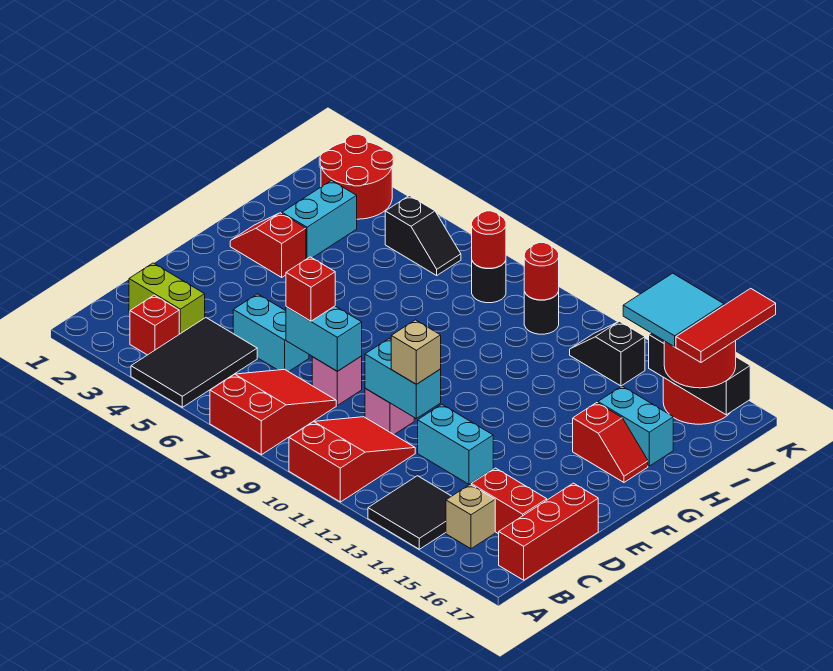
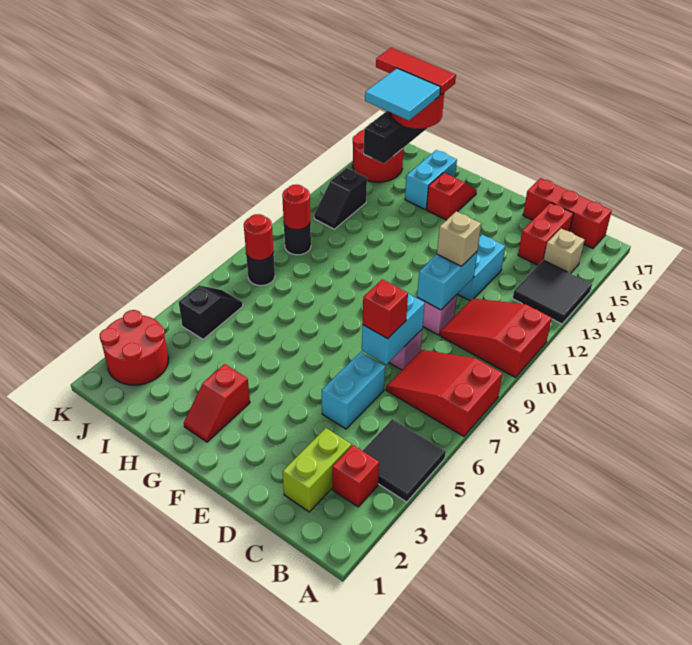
black 2x3 tile [131,318,257,407] -> black 2x2 tile [363,419,446,502]
cyan 1x2 brick [282,181,357,259] -> none

